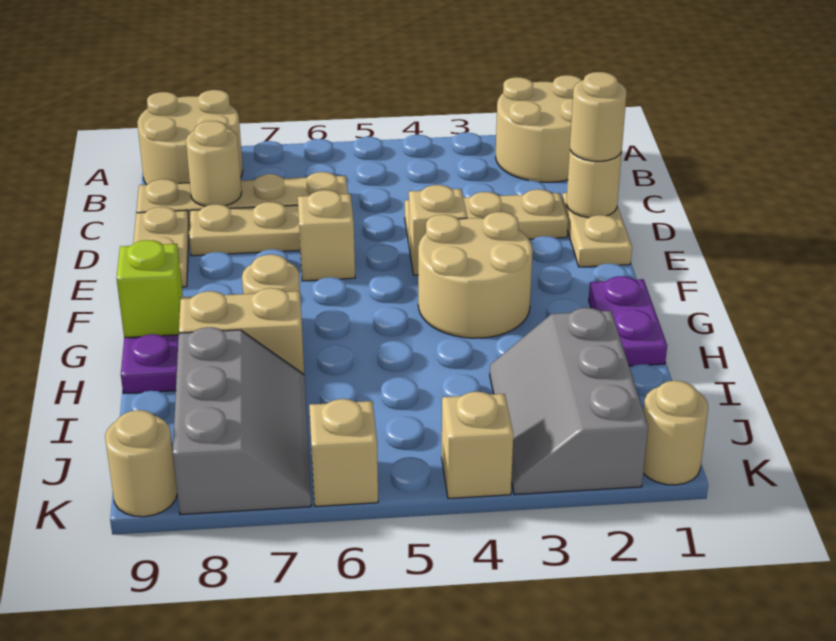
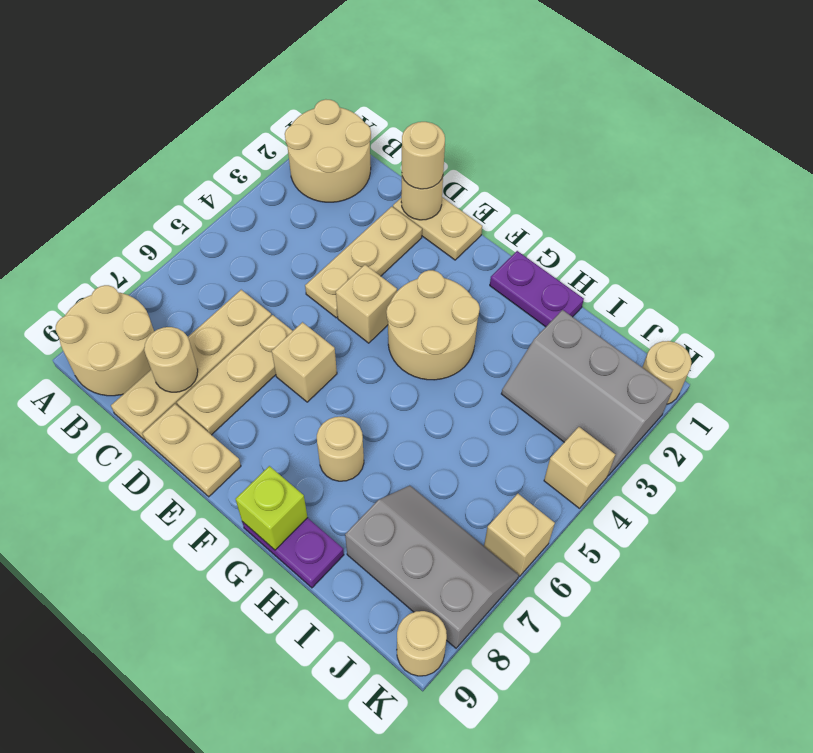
tan 1x2 brick [179,288,304,374] -> none

